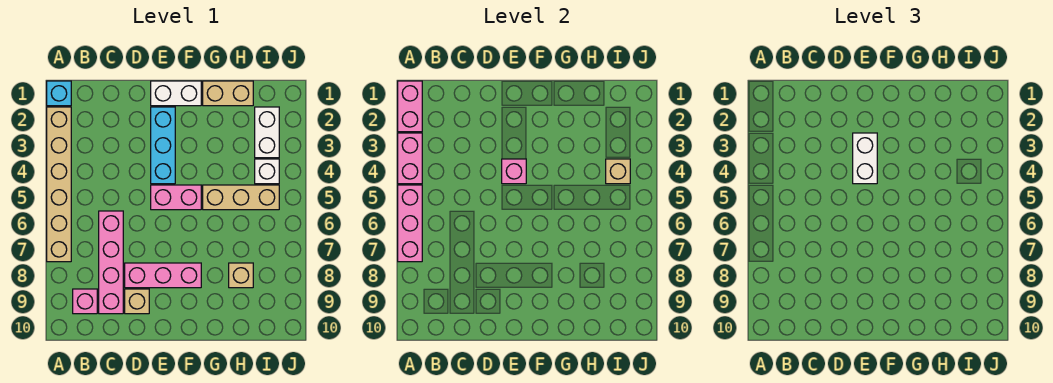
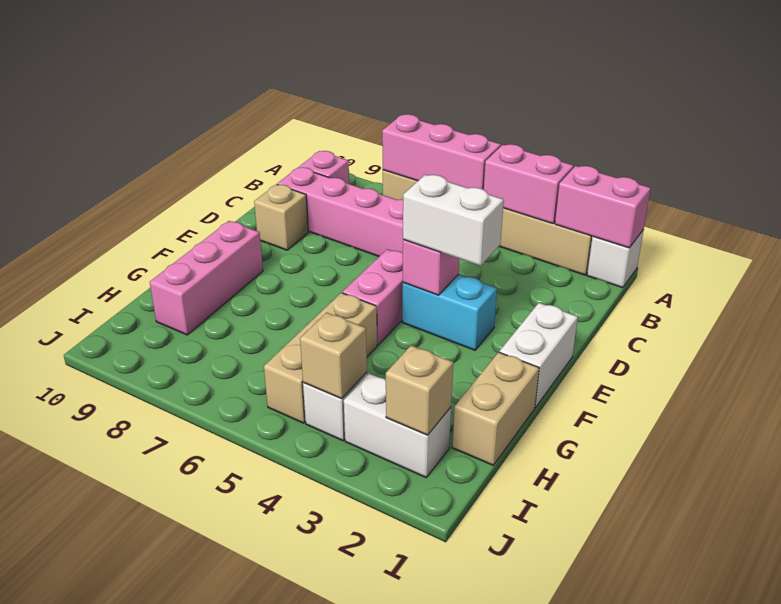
cyan 1x1 brick [47,81,71,106] -> white 1x1 brick [587,230,644,288]
pink 1x3 brick [125,263,201,288] -> pink 1x3 brick moved to [150,221,263,335]
cyan 1x3 brick [151,107,175,184] -> cyan 1x2 brick [402,274,497,350]
tan 1x1 brick [229,263,253,288] -> tan 1x1 brick moved to [386,345,453,435]

